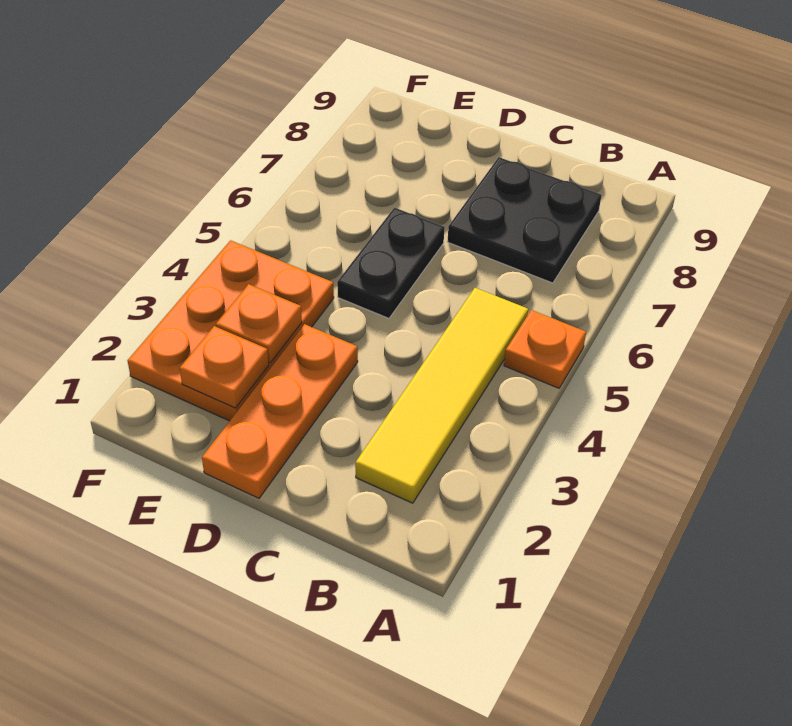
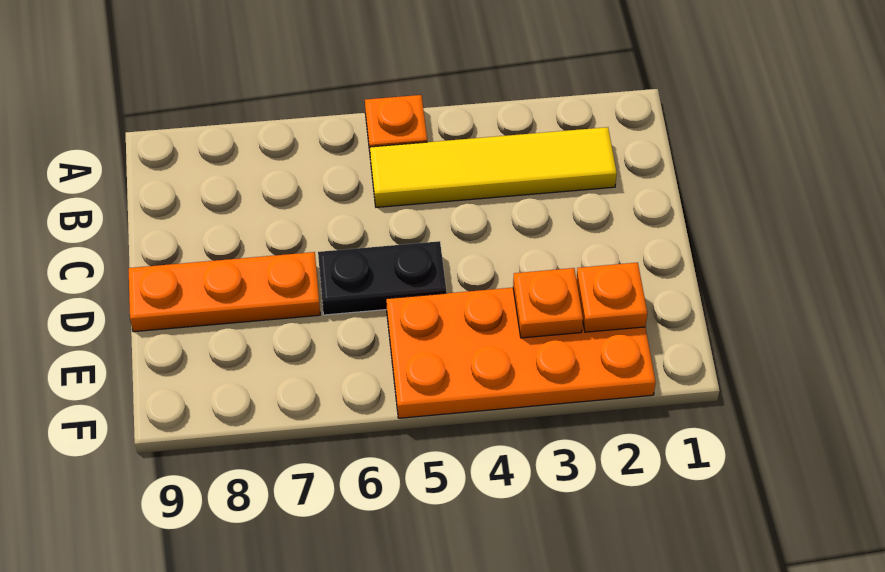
black 2x2 plate [447,157,602,283] -> none
orange 1x3 plate [202,324,358,498] -> orange 1x3 plate moved to [129,252,320,332]
orange 2x3 plate [128,240,334,421] -> orange 2x4 plate [386,288,656,418]

